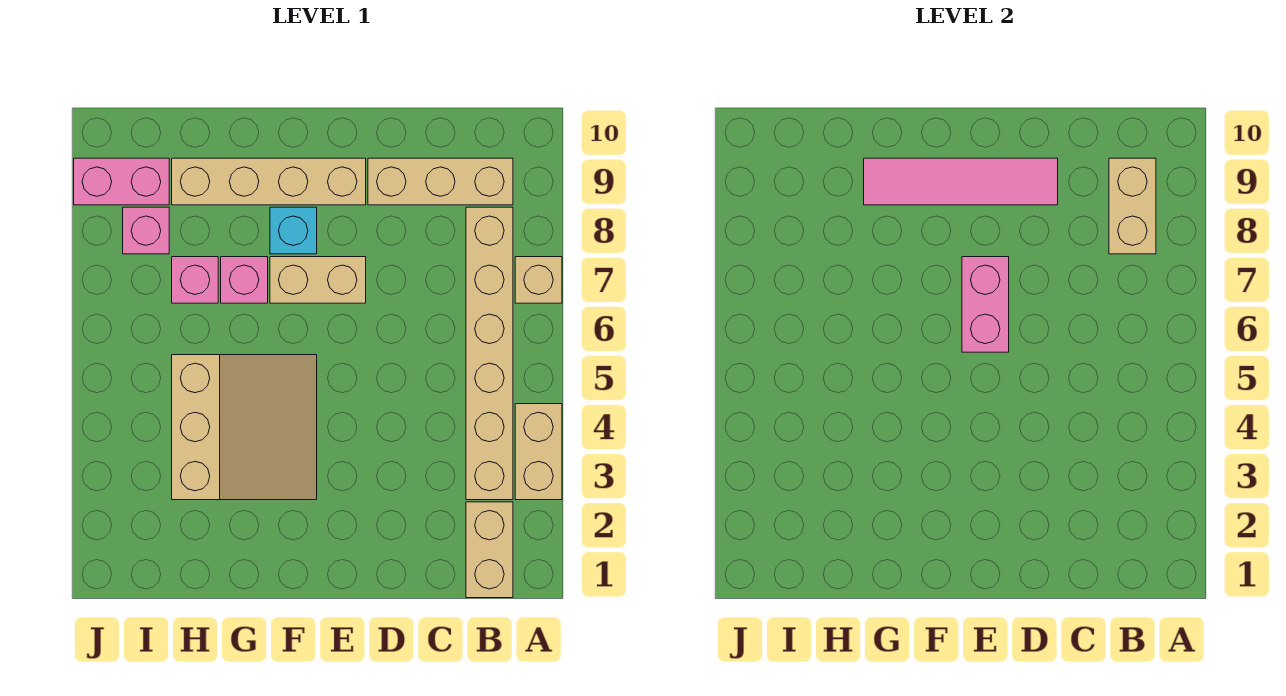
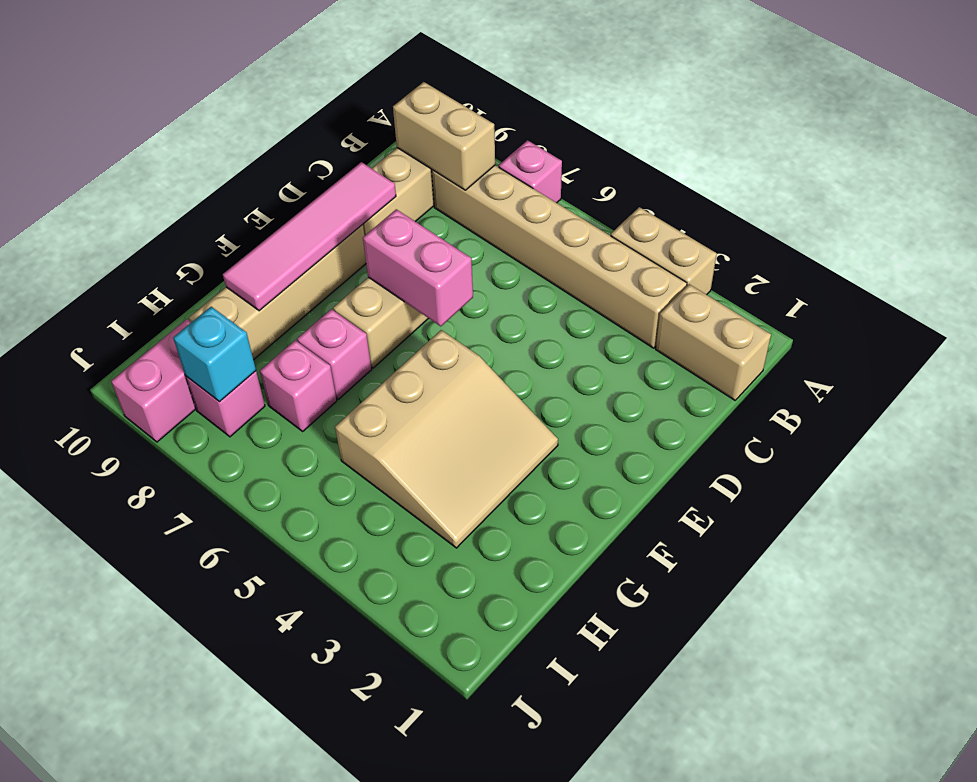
tan 1x1 brick [515,257,562,303] -> pink 1x1 brick [499,140,562,203]
tan 3x3 slope [172,355,317,500] -> tan 3x3 slope turned to [335,330,558,548]
cyan 1x1 brick [270,207,317,254] -> cyan 1x1 brick moved to [173,307,256,402]

